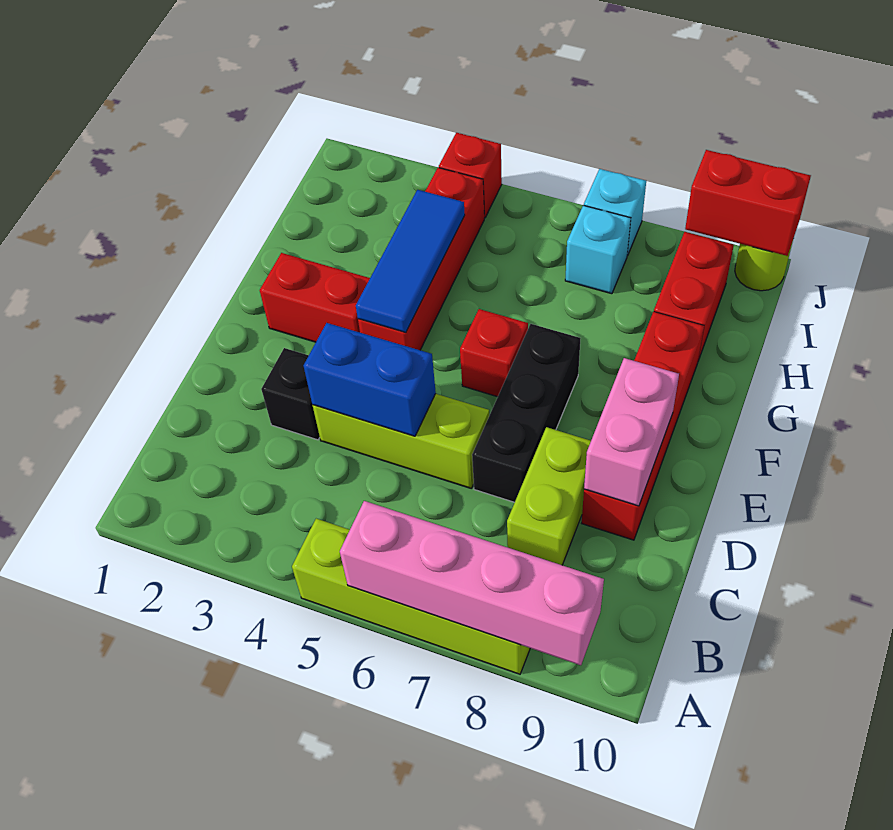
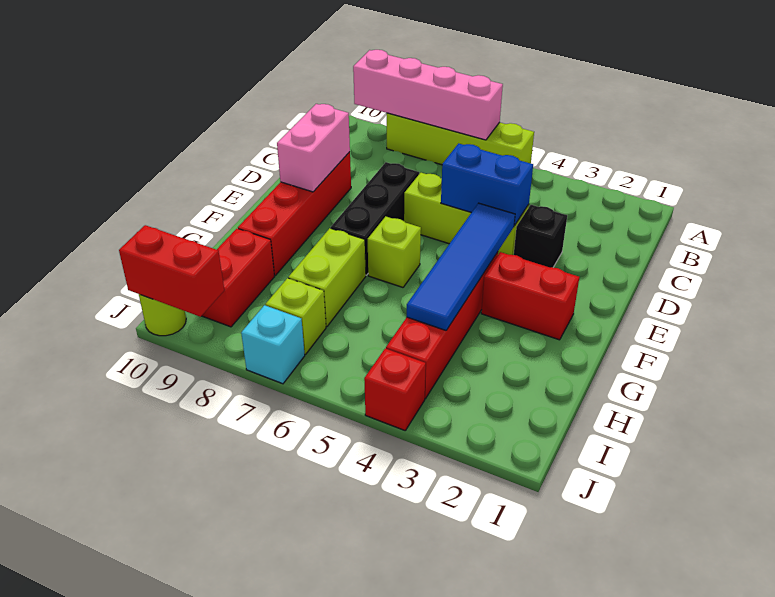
lime 1x2 brick [507,427,591,565] -> lime 1x2 brick moved to [288,228,366,327]
blue 1x3 tile [356,190,465,332] -> blue 1x4 tile [407,203,515,330]
red 1x1 brick [460,309,528,397] -> lime 1x1 brick [368,216,421,287]
cyan 1x1 brick [565,205,631,294] -> lime 1x1 brick [266,278,326,354]

